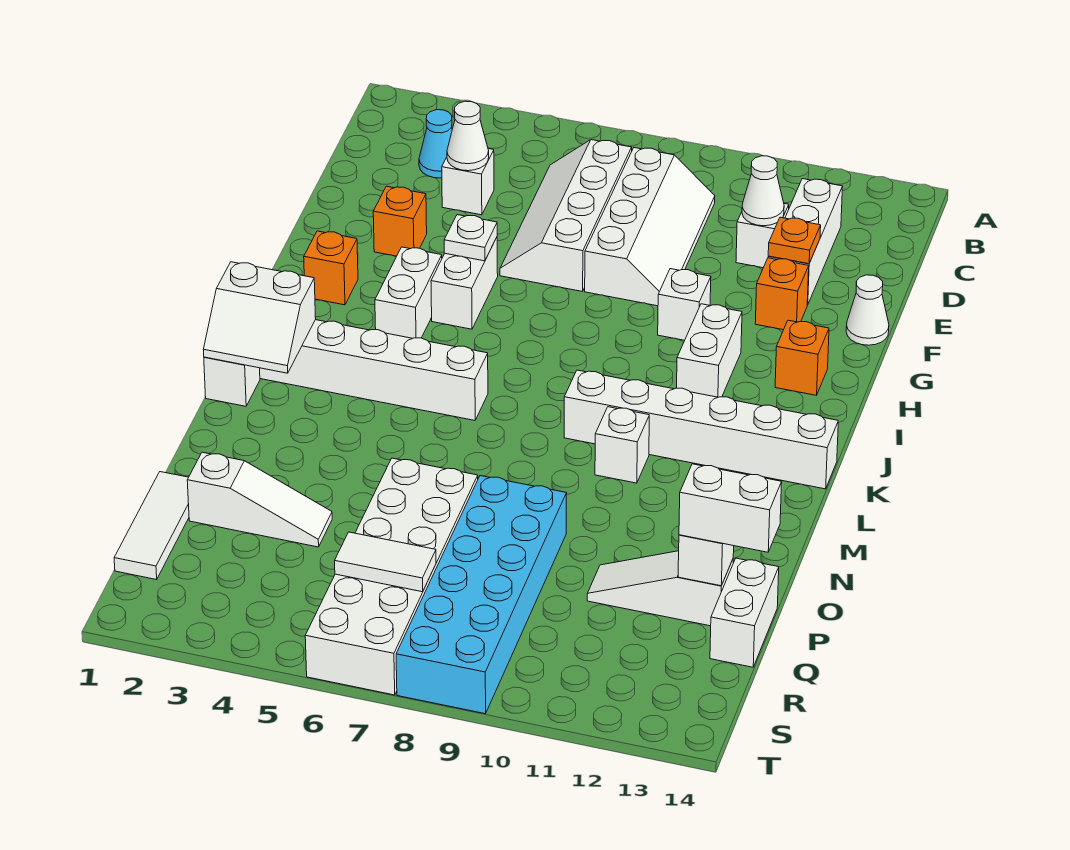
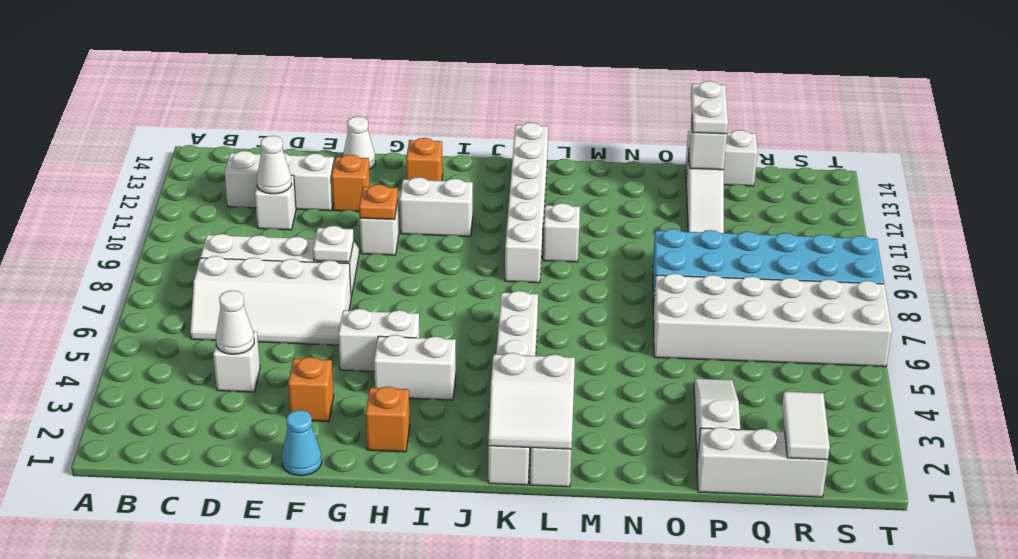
cyan 1x1 cone [419,110,452,178] -> cyan 1x1 cone moved to [282,410,322,476]
orange 1x1 plate [768,217,821,264] -> orange 1x1 plate moved to [359,184,398,220]
white 1x1 plate [444,215,497,261] -> white 1x1 plate moved to [313,226,354,262]
white 2x2 slope [203,262,316,373] -> white 2x2 slope turned to [488,353,575,449]
white 1x3 tile [114,472,189,580] -> white 1x3 brick [697,427,828,497]
white 1x2 brick [679,464,782,552] -> white 1x2 plate [691,81,728,134]
white 1x2 tile [335,532,436,592] -> white 1x2 tile moved to [782,391,830,460]

